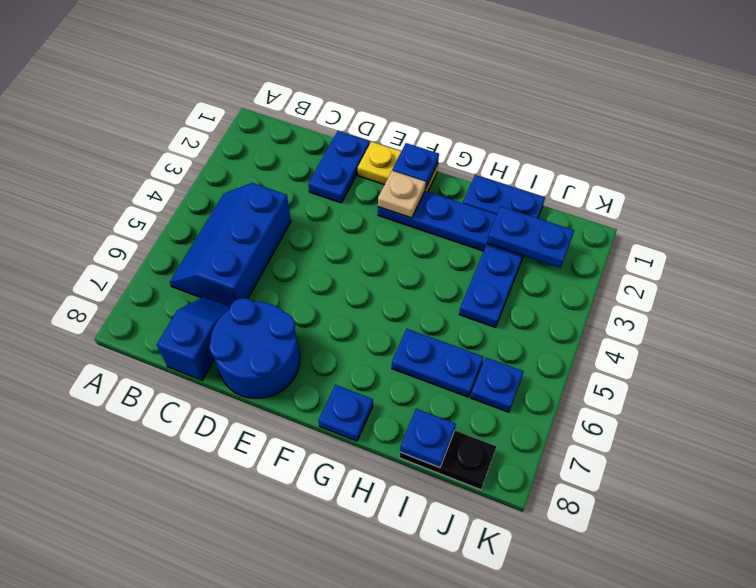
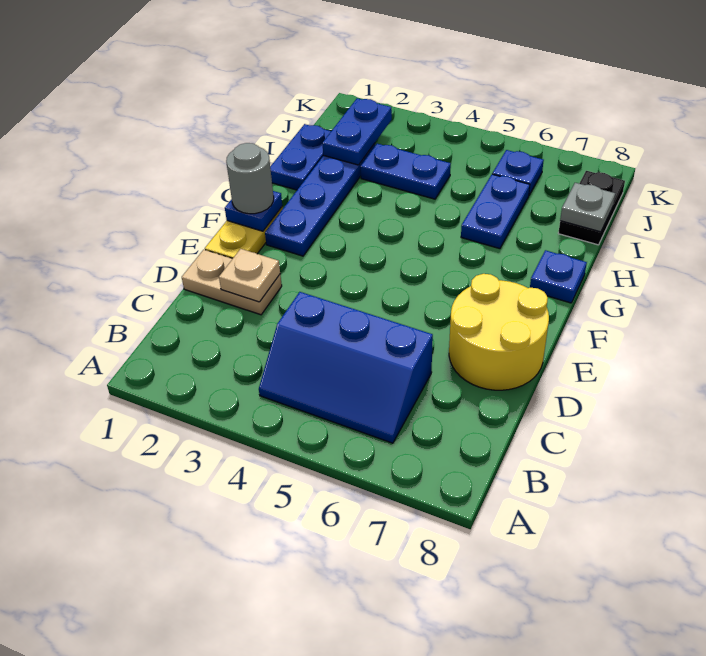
blue 1x2 slope [157,297,230,380] -> none
blue 1x2 plate [308,131,370,203] -> tan 1x2 plate [182,250,282,315]
blue 2x2 round brick [209,298,300,399] -> yellow 2x2 round brick [449,274,549,390]
none -> grey 1x1 round brick [226,143,274,214]
tan 1x1 plate [378,171,426,218] -> tan 1x1 plate moved to [219,249,280,302]
blue 1x1 plate [400,409,456,468] -> grey 1x1 plate [560,183,615,232]

